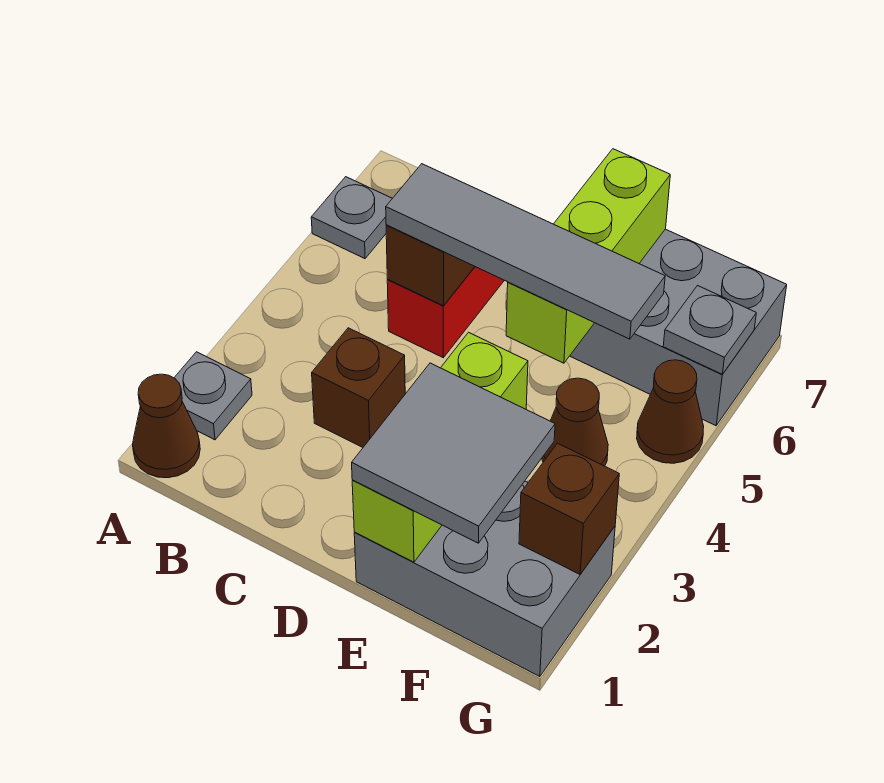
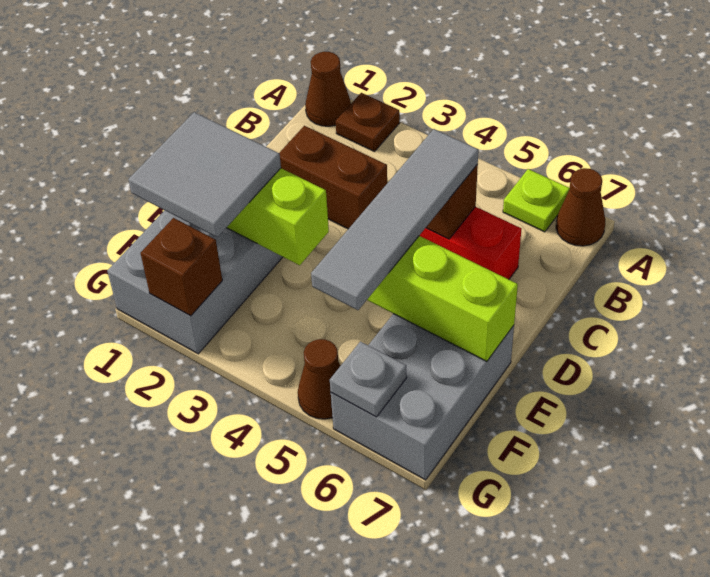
grey 1x1 plate [174,352,252,440] -> brown 1x1 plate [336,93,400,152]
grey 1x1 plate [311,177,392,259] -> lime 1x1 plate [503,169,570,232]
brown 1x1 brick [312,328,405,447] -> brown 1x2 brick [279,126,387,229]
brown 1x1 cone [542,378,608,466] -> brown 1x1 cone moved to [556,168,605,246]

